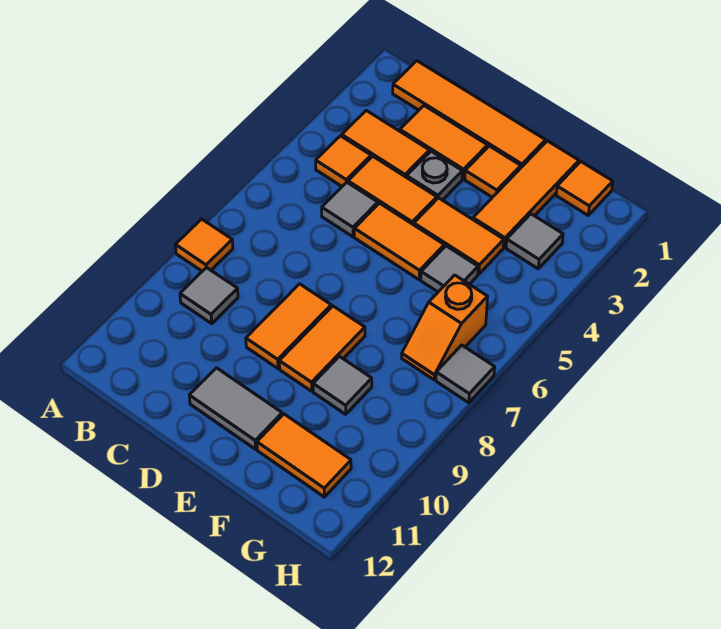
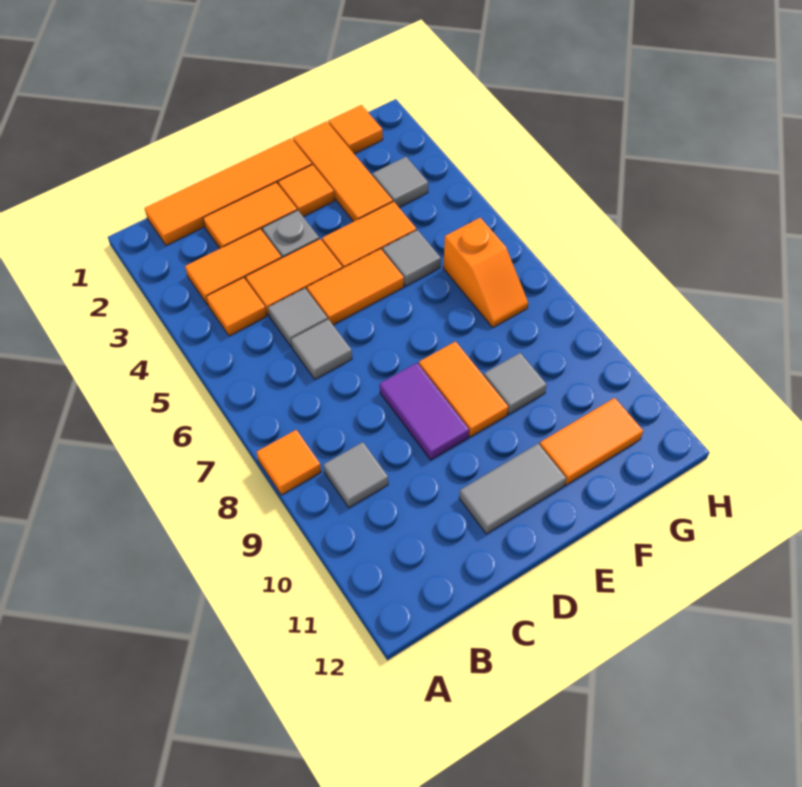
orange 1x2 tile [246,284,331,368] -> purple 1x2 tile [380,363,469,460]
grey 1x1 tile [436,345,495,403] -> grey 1x1 tile moved to [291,319,352,379]

